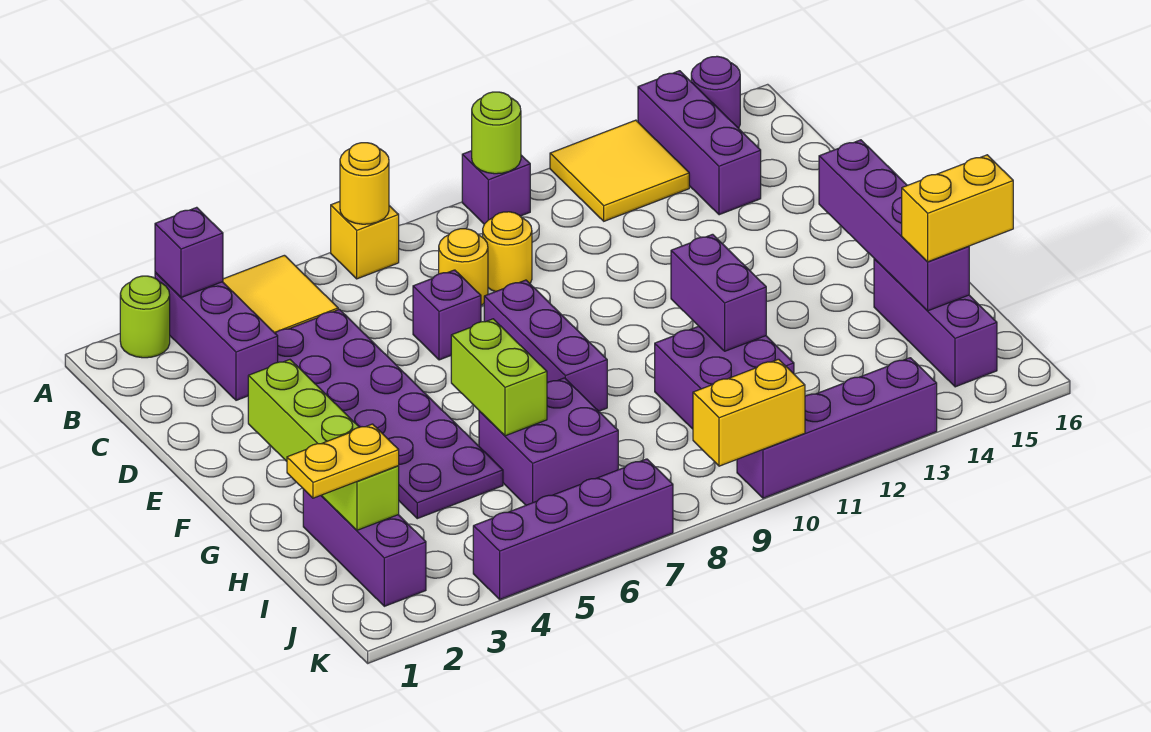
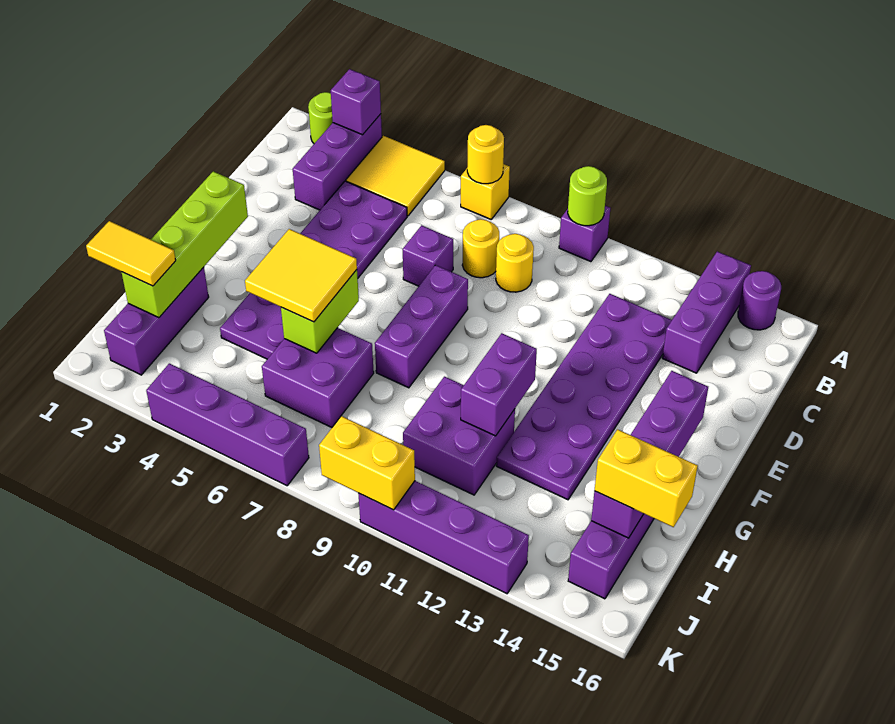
yellow 2x2 tile [550,120,689,221] -> yellow 2x2 tile moved to [245,229,357,322]
none -> purple 2x6 plate [496,294,672,500]
yellow 1x2 plate [287,424,399,498] -> yellow 1x2 tile [86,221,176,286]

